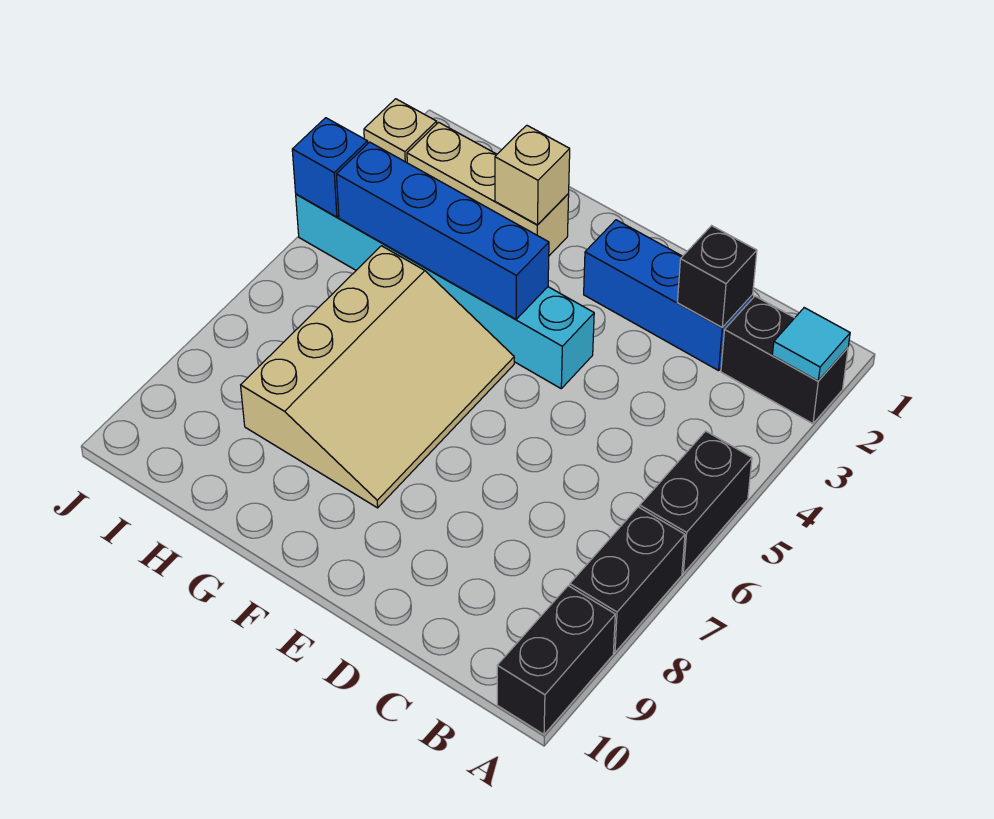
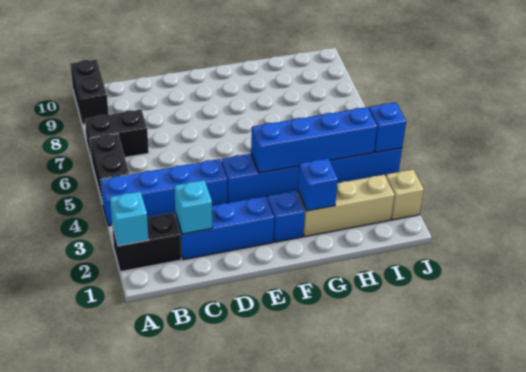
cyan 1x1 tile [772,308,850,381] -> cyan 1x1 brick [110,192,149,246]
none -> blue 1x4 brick [101,159,227,226]
black 1x2 brick [570,507,685,652] -> black 1x2 brick turned to [85,110,149,160]
black 1x1 brick [677,226,757,328] -> cyan 1x1 brick [174,180,212,234]
cyan 1x6 brick [296,194,594,388] -> blue 1x6 brick [222,148,402,203]
none -> blue 1x1 brick [267,191,305,242]
tan 3x4 slope [241,246,514,508] -> none
tan 1x1 brick [495,125,570,225] -> blue 1x1 brick [298,158,338,211]

